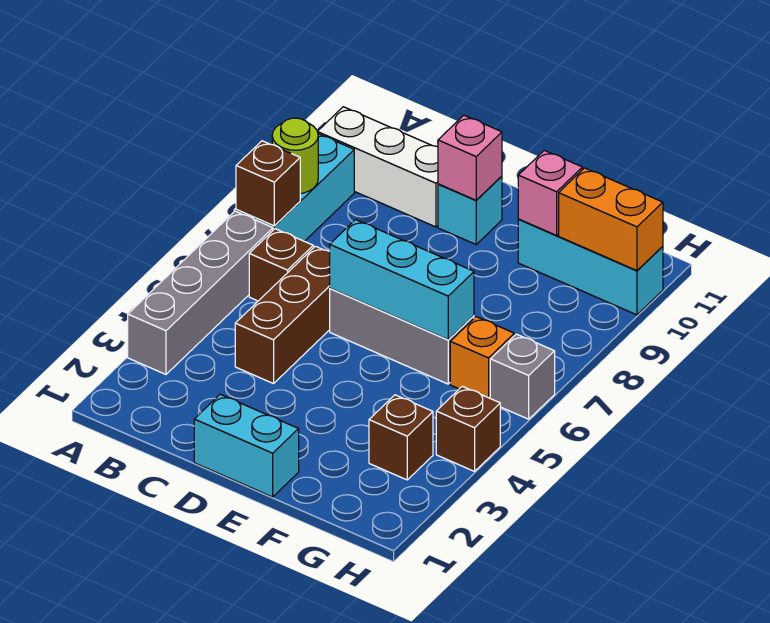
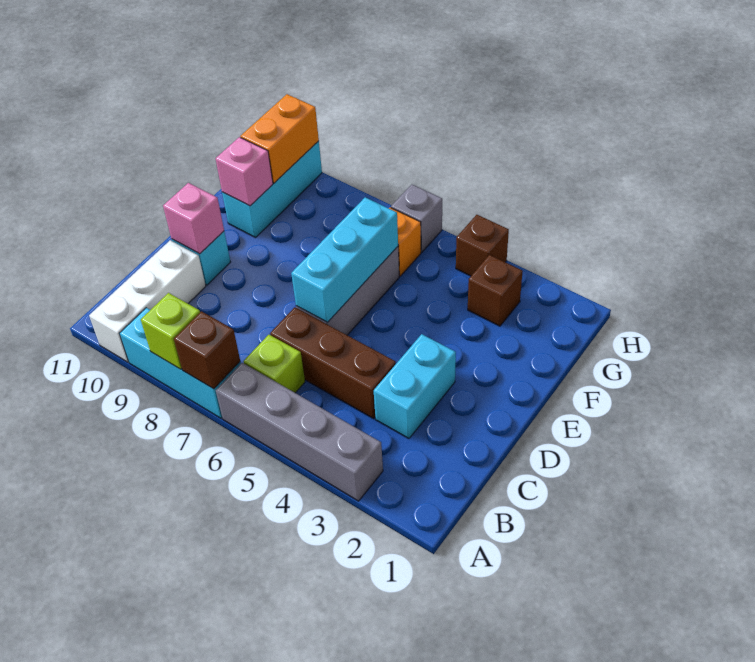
lime 1x1 round brick [272,118,318,194] -> lime 1x1 brick [141,293,200,369]
brown 1x1 brick [249,229,313,301] -> lime 1x1 brick [244,335,305,393]
cyan 1x2 brick [194,394,299,497] -> cyan 1x2 brick moved to [374,334,456,438]

